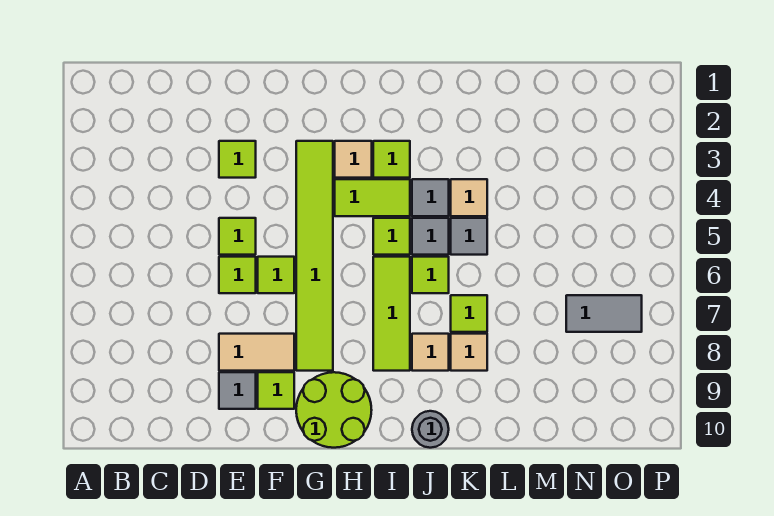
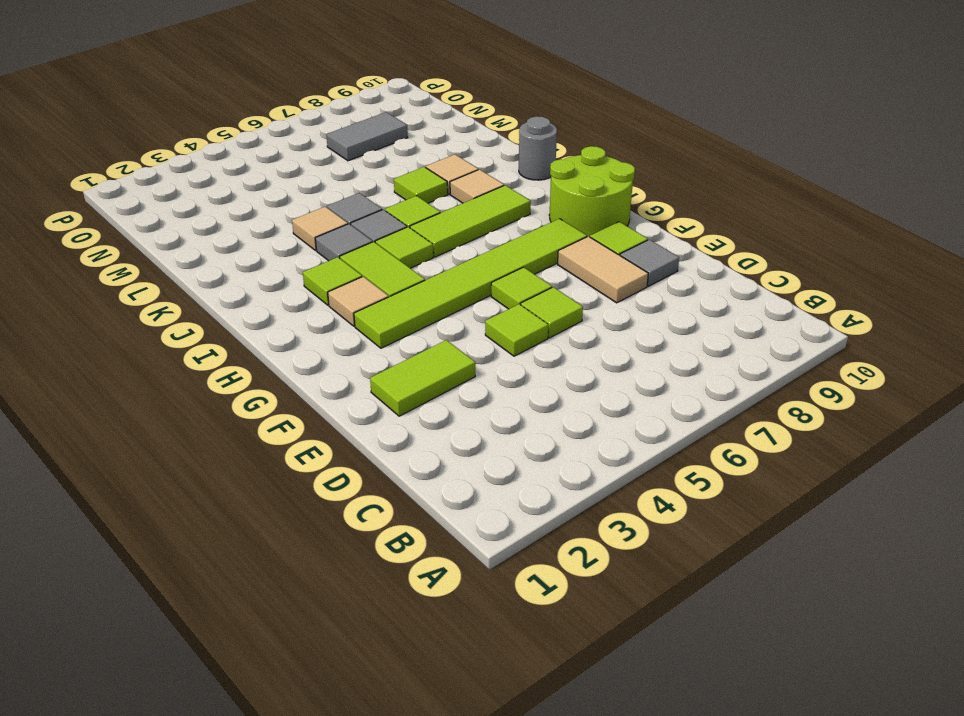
lime 1x1 tile [219,141,256,178] -> lime 1x2 tile [370,340,475,416]
grey 1x2 tile [566,295,642,332] -> grey 1x2 tile turned to [326,112,408,161]

